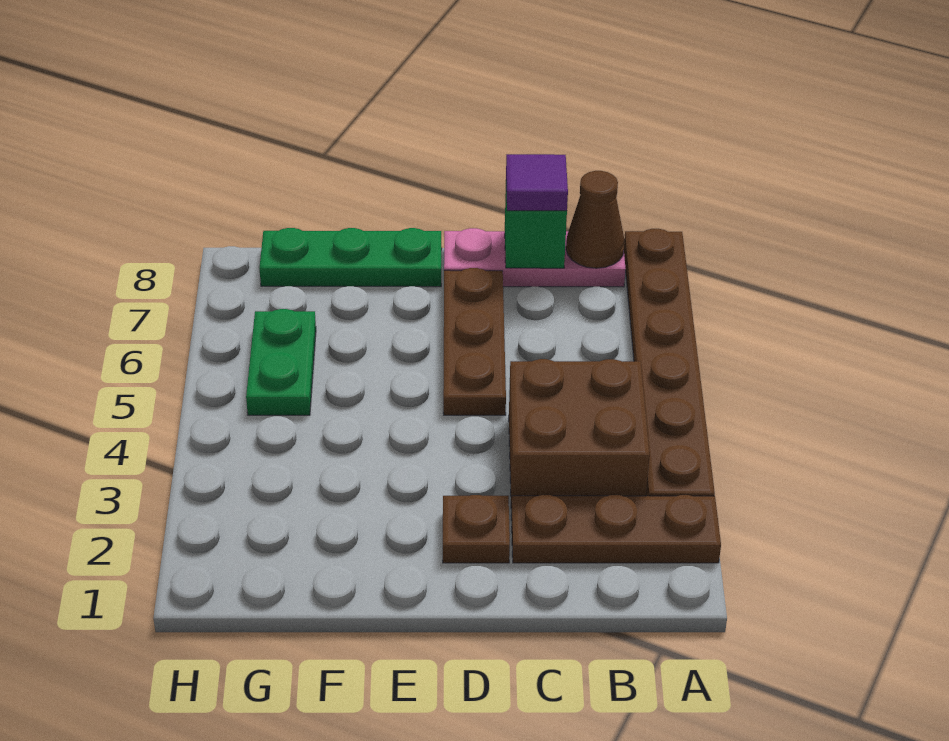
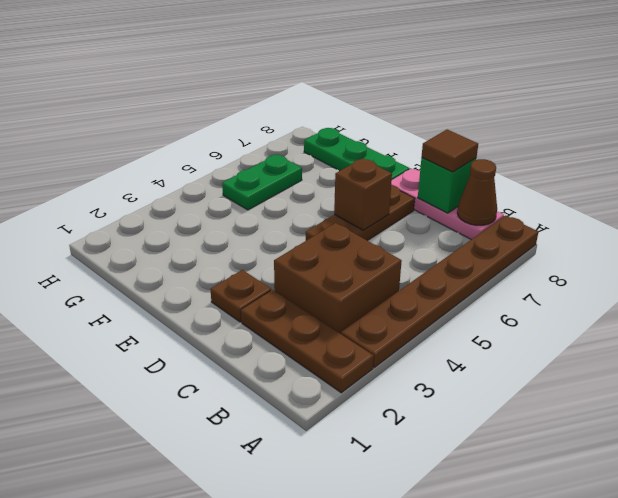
purple 1x1 tile [506,154,568,211] -> brown 1x1 tile [422,130,478,172]
none -> brown 1x1 brick [334,158,392,230]

